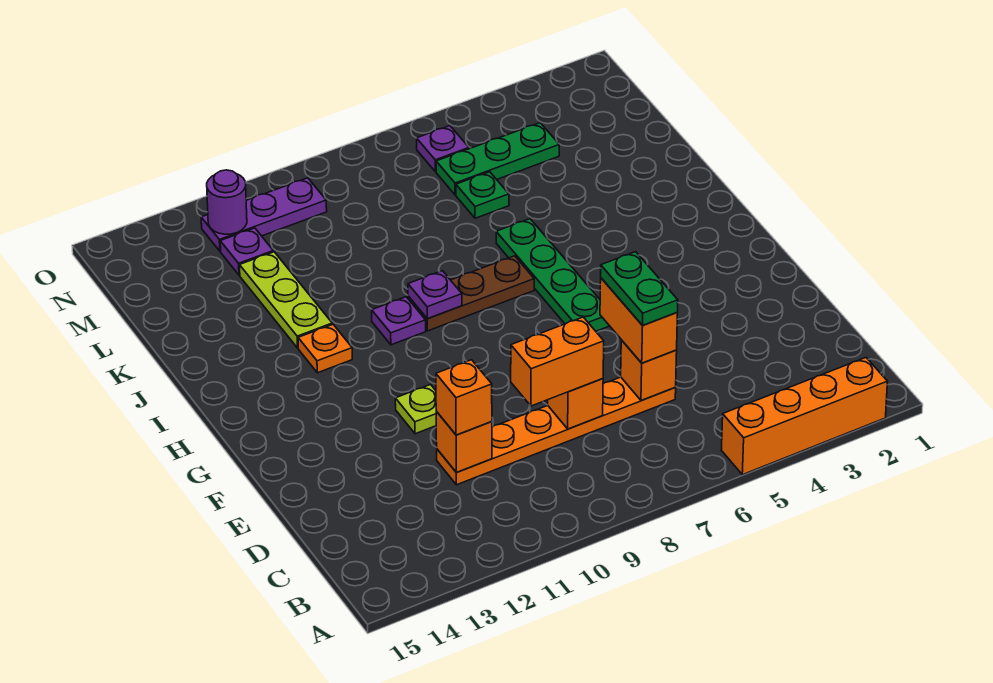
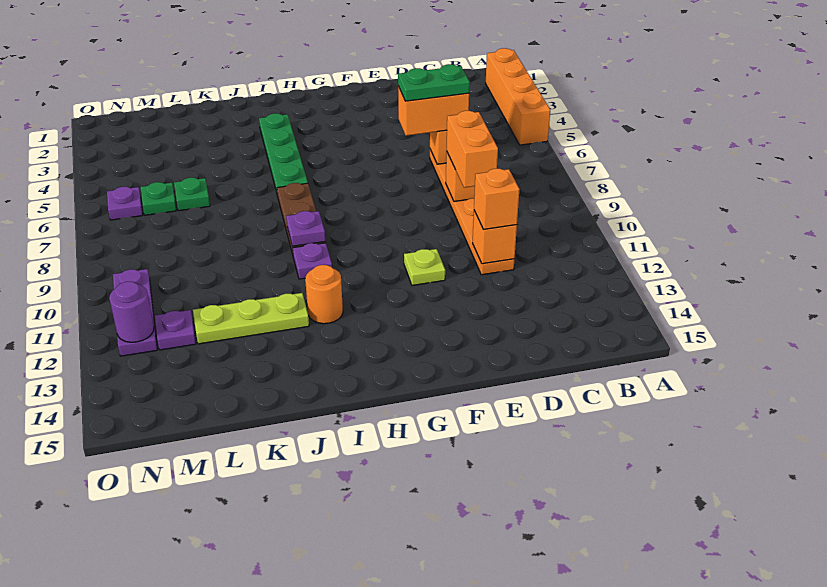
green 1x4 plate [496,219,609,331] -> green 1x4 plate turned to [259,113,308,196]
orange 1x1 plate [298,324,352,373] -> orange 1x1 round brick [305,265,343,324]
green 1x3 plate [436,123,559,195] -> green 1x1 plate [141,182,177,215]

